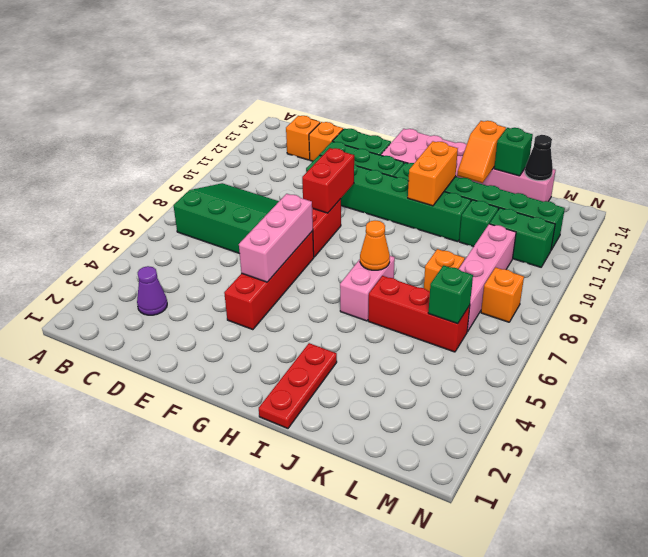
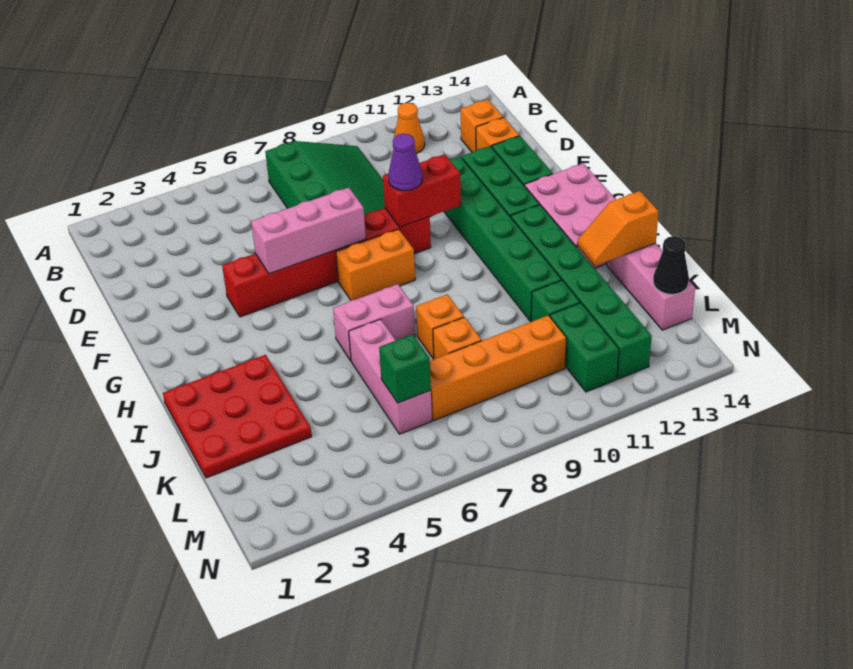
purple 1x1 cone [137,266,167,315] -> purple 1x1 cone moved to [388,134,422,191]
red 1x3 plate [259,343,337,428] -> red 3x3 plate [163,355,312,478]
orange 1x1 cone [360,221,390,270] -> orange 1x1 cone moved to [394,103,425,154]
orange 1x2 brick [408,141,458,206] -> orange 1x2 brick moved to [336,229,415,300]
red 1x3 brick [368,276,470,352] -> pink 1x3 brick [349,319,432,434]
green 1x1 brick [494,128,533,176] -> none
pink 1x4 brick [459,224,516,332] -> orange 1x4 brick [430,315,566,420]
orange 1x1 brick [481,267,524,322] -> orange 1x1 brick moved to [416,294,464,359]

